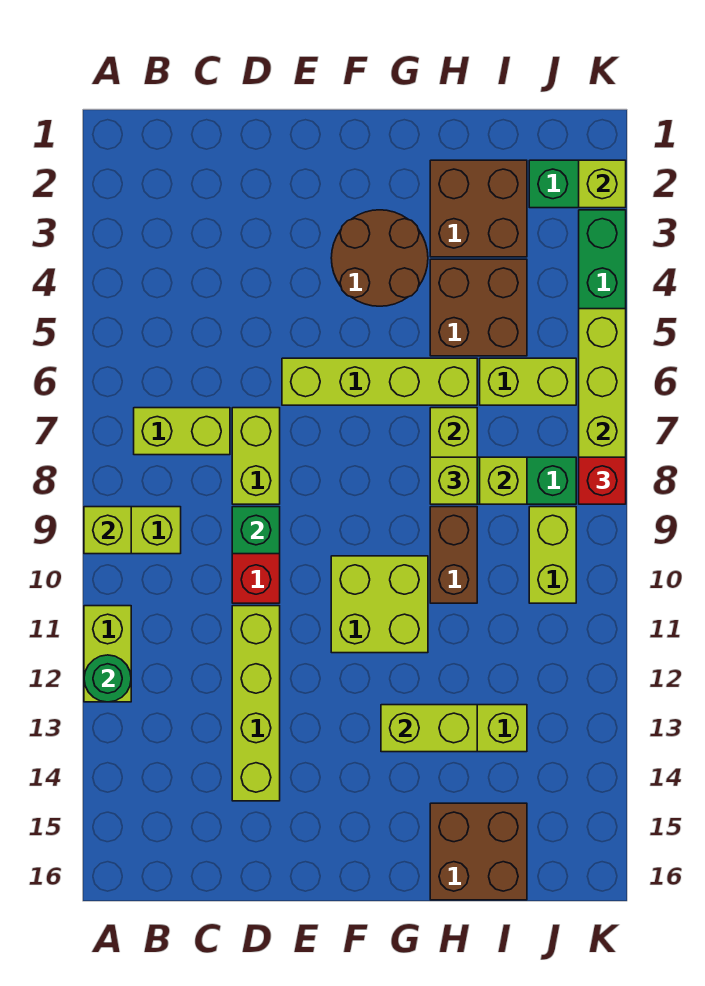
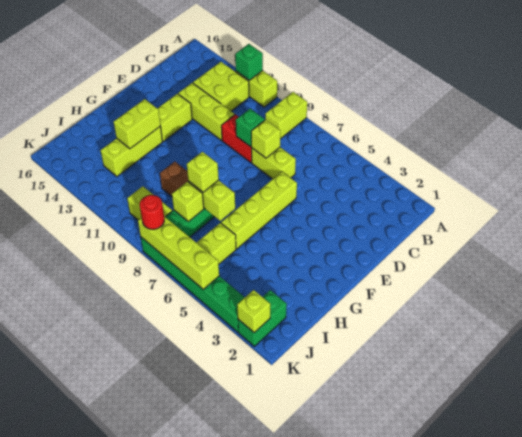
lime 1x1 brick [84,507,131,554] -> lime 1x1 brick moved to [251,120,281,158]
green 1x1 round brick [84,655,131,702] -> green 1x1 brick [235,44,263,80]
lime 1x2 brick [134,408,230,455] -> lime 1x2 brick moved to [157,94,192,141]
lime 1x4 brick [232,606,280,801] -> lime 1x3 brick [178,83,235,140]
brown 2x2 round brick [331,210,428,306] -> none
lime 2x2 brick [331,556,428,653] -> lime 2x2 brick moved to [193,62,249,111]
brown 2x2 brick [430,160,527,257] -> none
brown 2x2 brick [430,259,527,356] -> none
brown 2x2 brick [430,803,527,900] -> none
red 1x1 brick [579,457,626,504] -> red 1x1 round brick [140,195,164,229]

